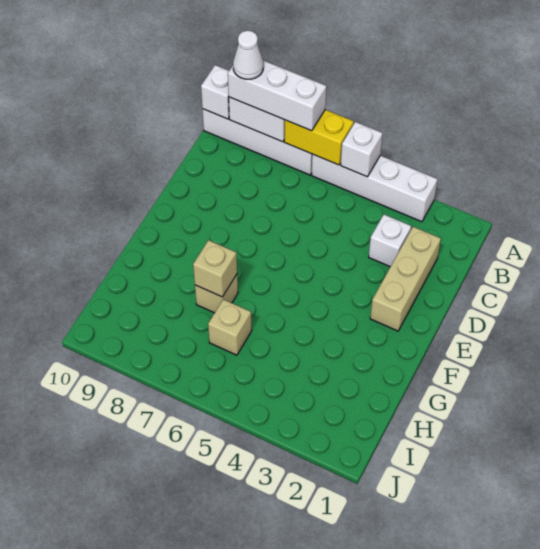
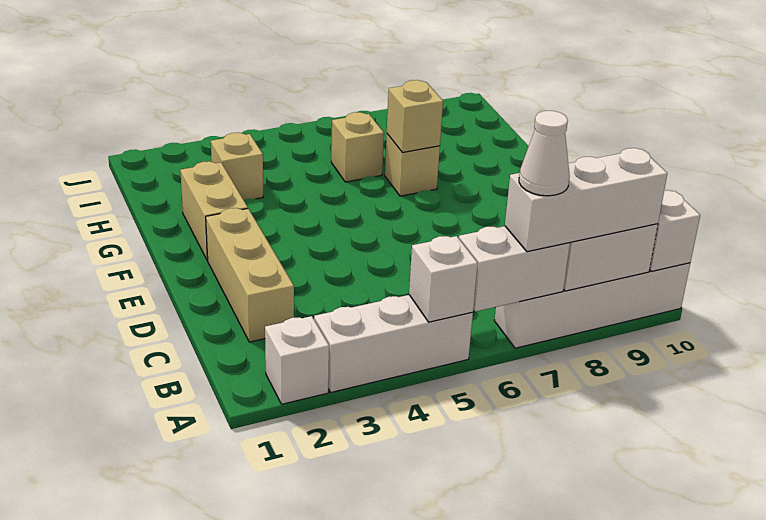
white 1x4 brick [312,154,437,222] -> white 1x3 brick [314,295,473,392]
yellow 1x2 brick [284,110,354,165] -> white 1x2 brick [459,226,570,312]
white 1x1 cone [233,31,263,79] -> white 1x1 cone moved to [519,111,570,196]
white 1x1 brick [369,215,411,267] -> white 1x1 brick moved to [265,316,329,404]
none -> tan 1x2 brick [180,161,248,260]
none -> tan 1x1 brick [211,133,263,200]

